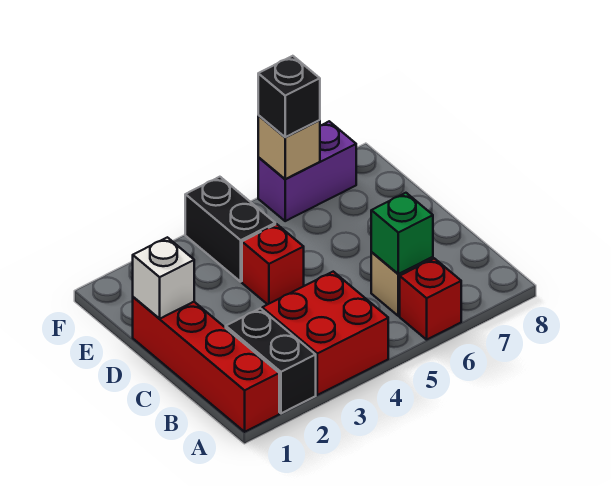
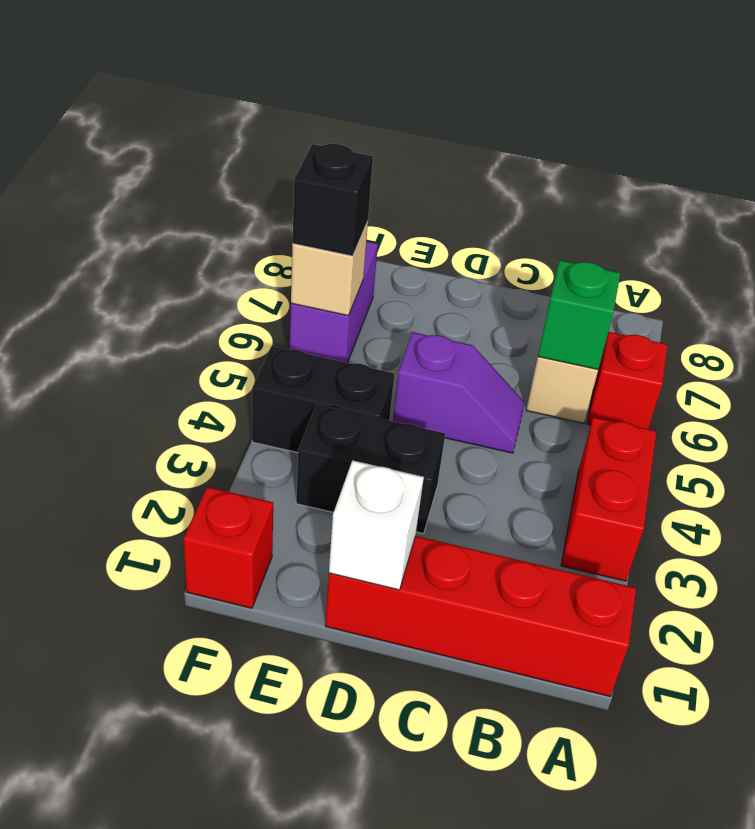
black 1x2 brick [226,308,316,413] -> black 1x2 brick moved to [296,405,445,534]
red 2x2 brick [262,272,388,395] -> red 1x2 brick [561,417,656,581]
none -> purple 1x2 slope [393,332,525,453]
red 1x1 brick [242,224,304,304] -> red 1x1 brick moved to [183,487,273,608]

